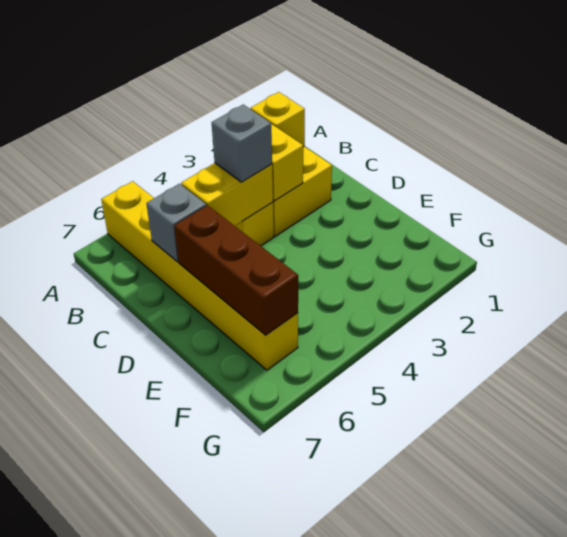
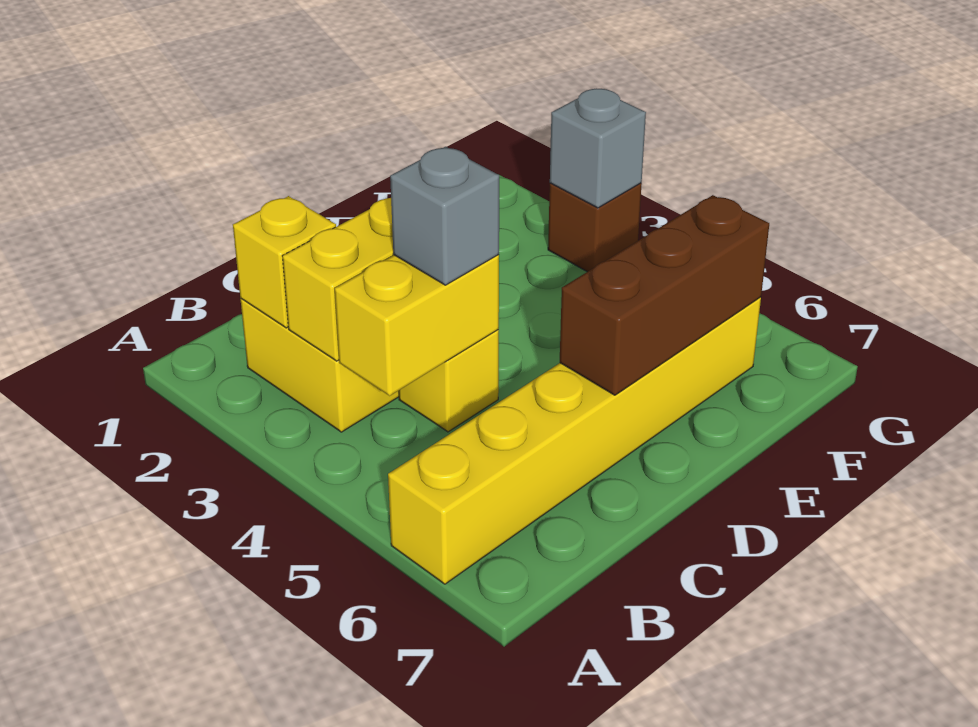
yellow 1x2 brick [181,163,273,226] -> yellow 1x2 brick turned to [335,255,499,396]
grey 1x1 brick [146,184,206,262] -> grey 1x1 brick moved to [550,89,646,208]
none -> brown 1x1 brick [548,183,642,272]

